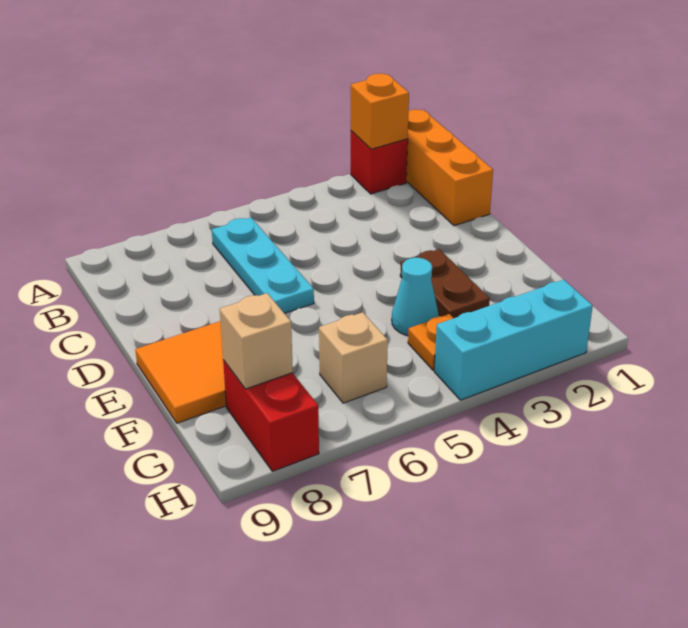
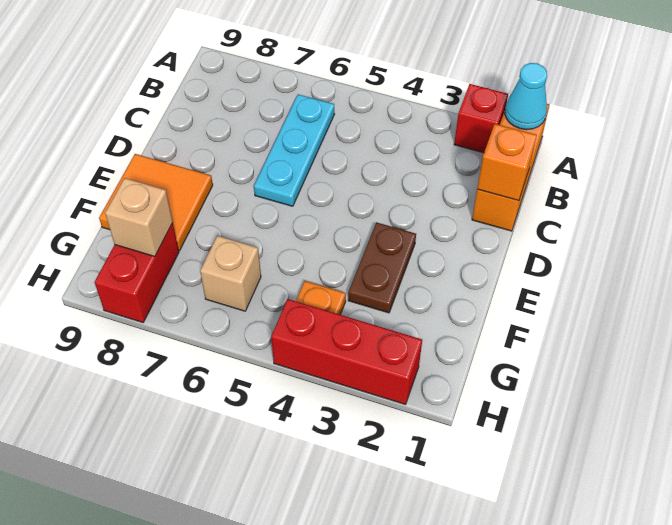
orange 1x1 brick [351,73,409,149] -> orange 1x1 brick moved to [477,124,537,201]
cyan 1x1 cone [392,258,439,335] -> cyan 1x1 cone moved to [505,63,547,130]
cyan 1x3 brick [434,280,593,400] -> red 1x3 brick [271,299,422,405]

